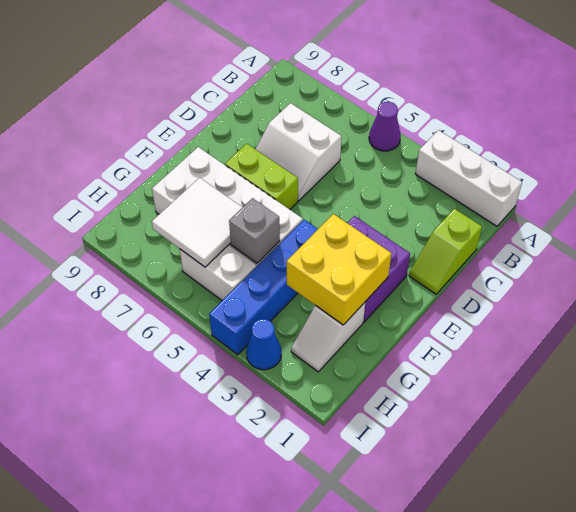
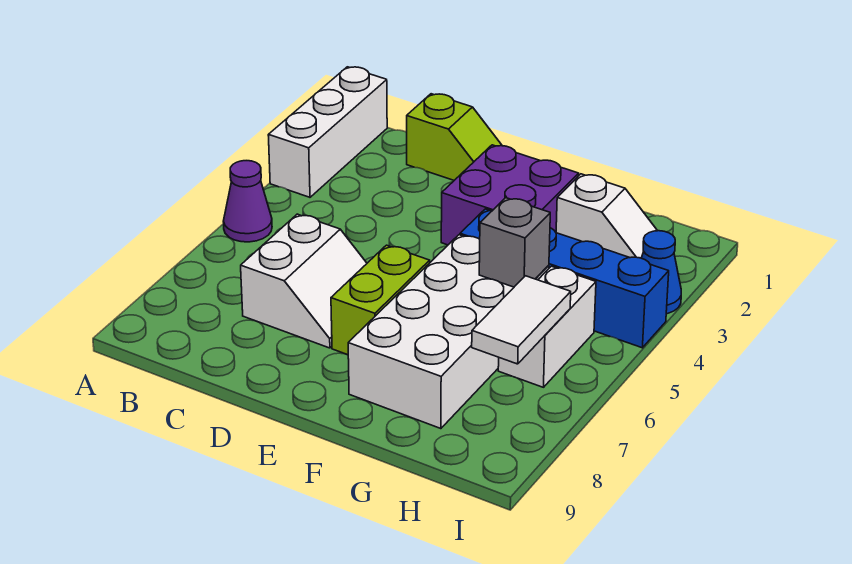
yellow 2x2 brick [287,214,391,325] -> none
white 2x2 tile [152,178,243,267] -> white 1x2 tile [472,276,571,364]

